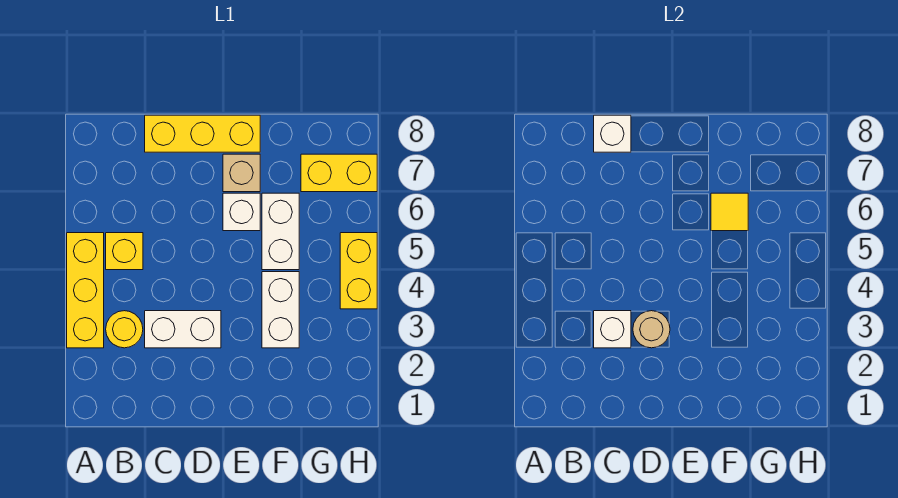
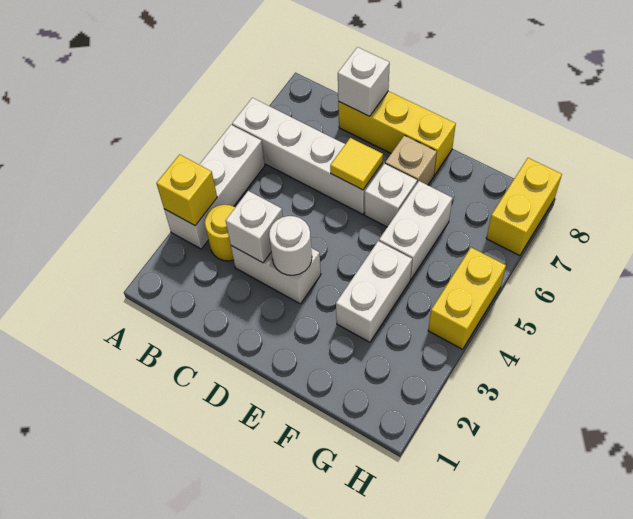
yellow 1x3 brick [67,233,104,348] -> white 1x3 brick [164,125,265,249]
none -> white 1x4 brick [232,98,383,214]
yellow 1x1 brick [106,233,143,270] -> yellow 1x1 brick moved to [156,155,217,225]
tan 1x1 round brick [633,311,670,348] -> white 1x1 round brick [269,216,312,275]
yellow 1x1 tile [711,193,748,231] -> yellow 1x1 tile moved to [330,138,383,190]
yellow 1x2 brick [301,154,377,192] -> yellow 1x2 brick turned to [486,158,562,256]

